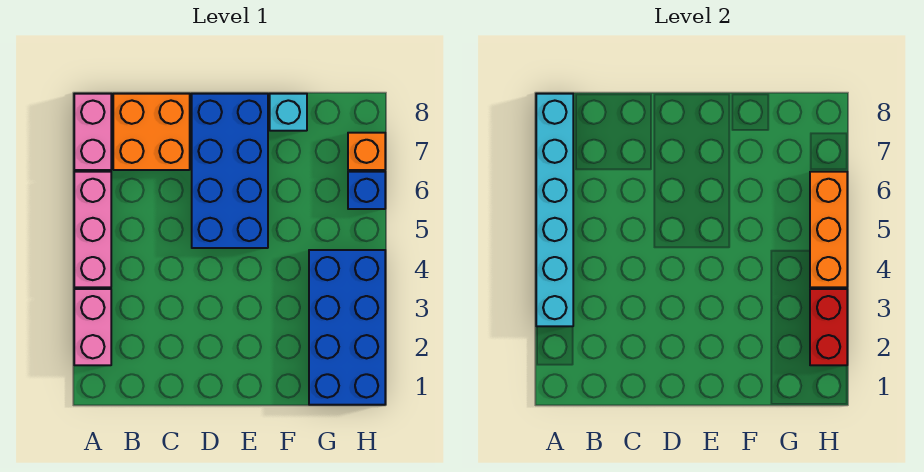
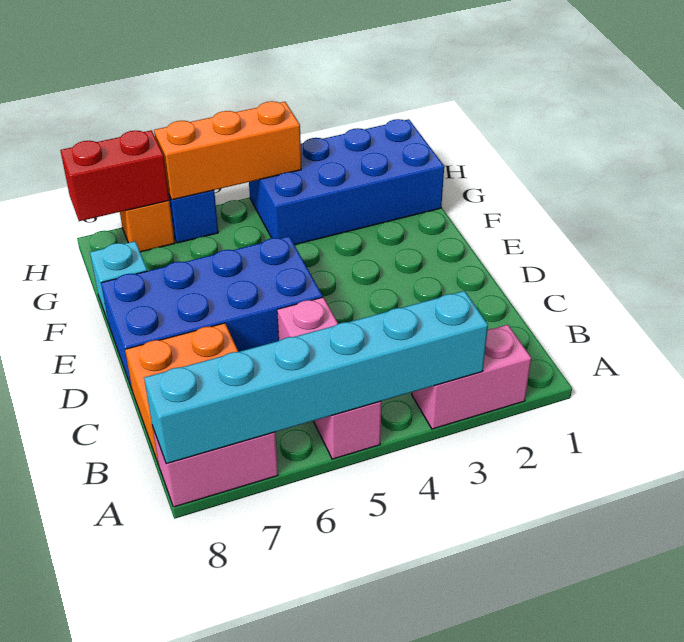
pink 1x3 brick [74,172,111,287] -> pink 1x3 brick turned to [277,297,382,459]
red 1x2 brick [810,289,847,365] -> red 1x2 brick moved to [60,130,169,221]

